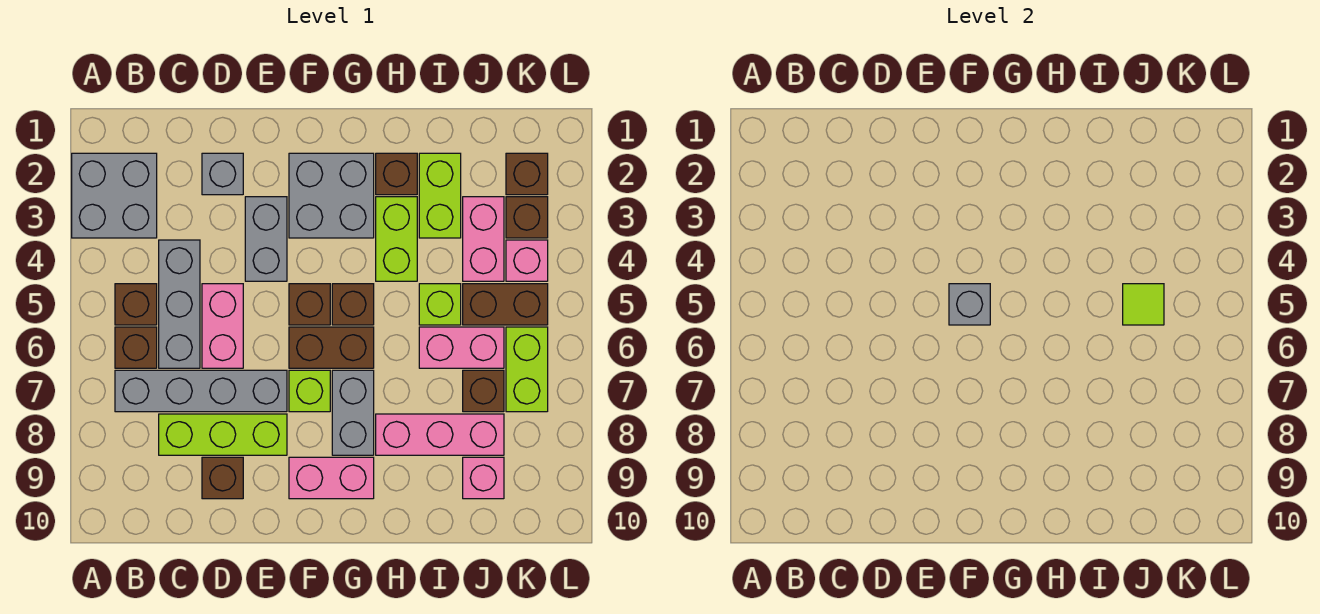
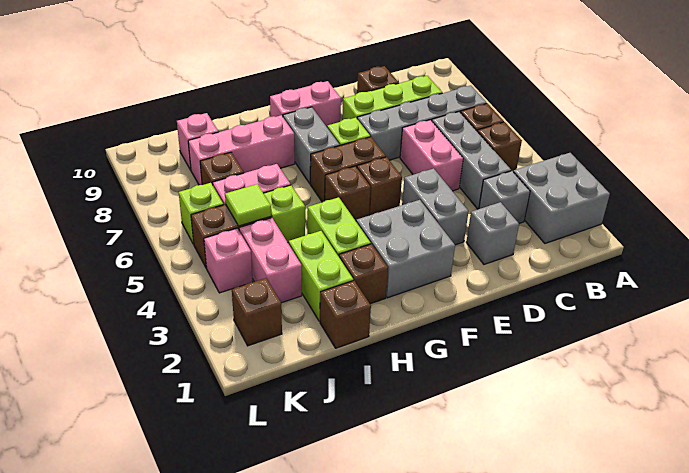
grey 1x1 brick [949,284,990,325] -> grey 1x1 brick moved to [479,171,530,223]
brown 1x1 brick [506,197,548,238] -> brown 1x1 brick moved to [320,281,371,348]
lime 1x2 brick [506,327,548,412] -> lime 1x1 brick [179,183,223,244]

